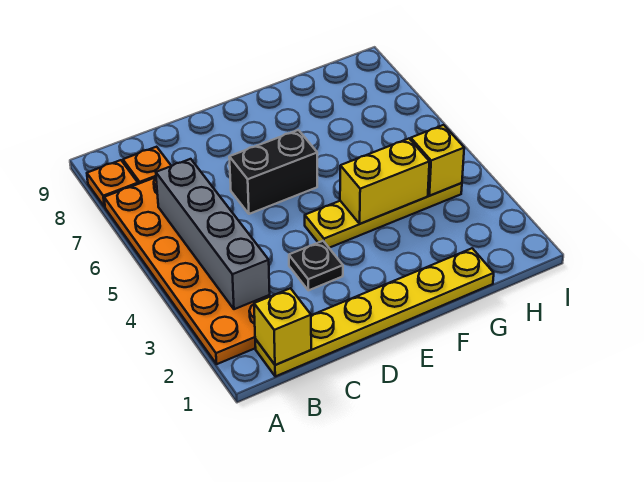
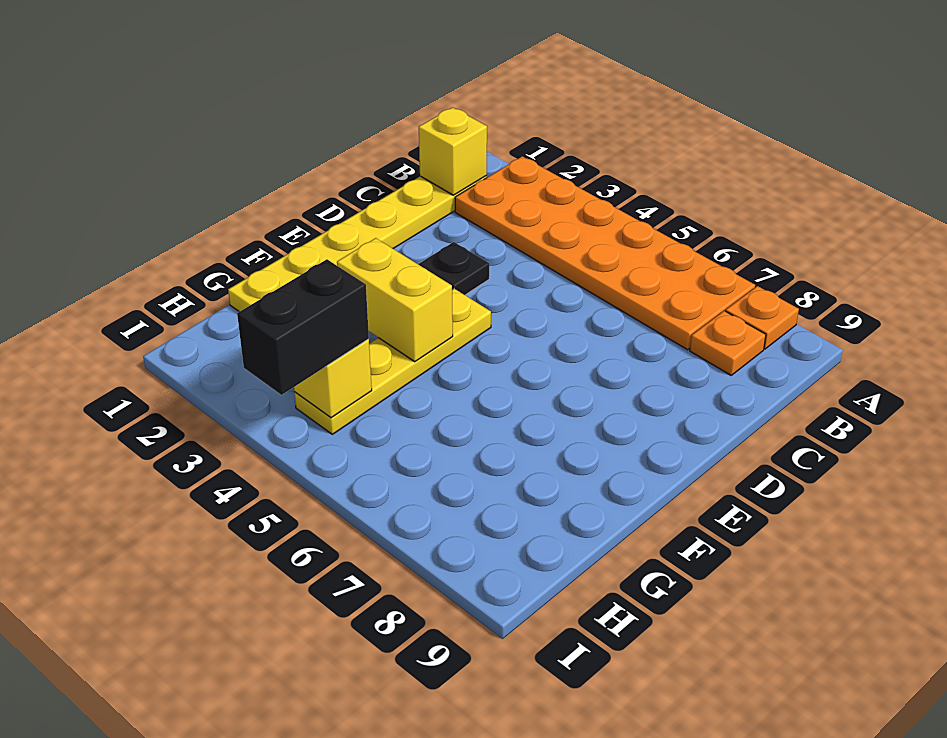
grey 1x4 brick [156,159,270,309] -> none
black 1x2 brick [229,130,317,214] -> black 1x2 brick moved to [237,259,369,395]
yellow 1x2 brick [340,139,429,224] -> yellow 1x2 brick turned to [337,238,453,362]

